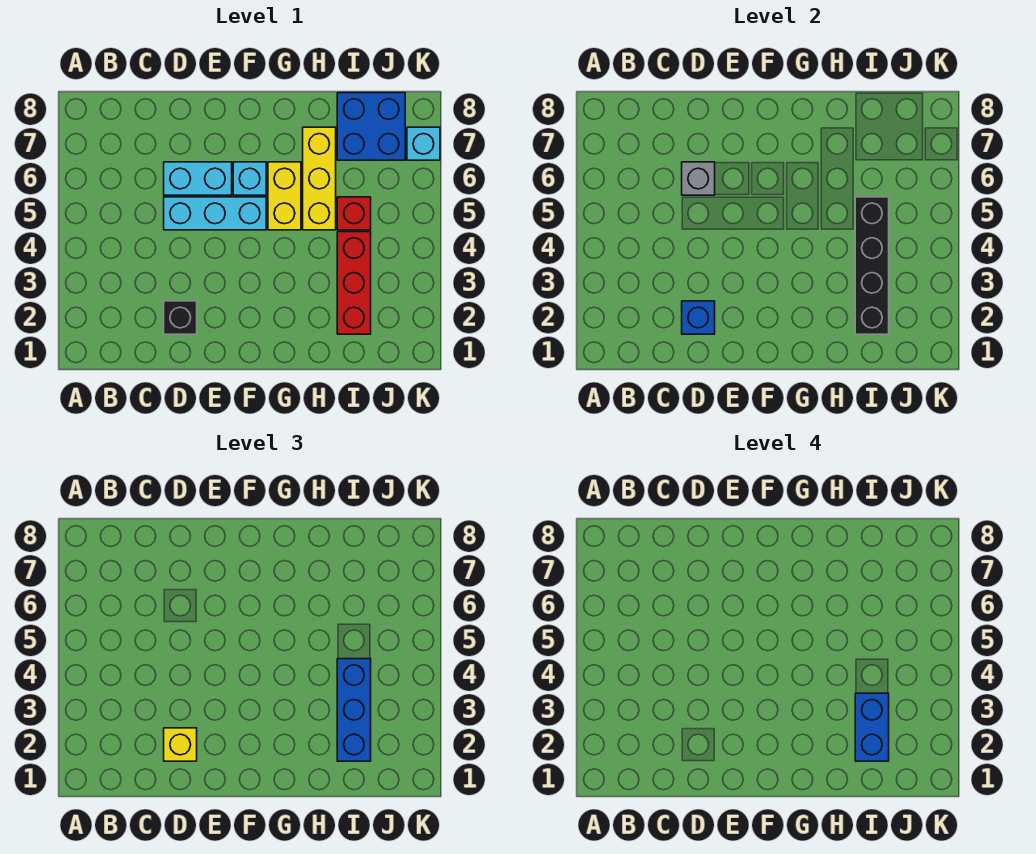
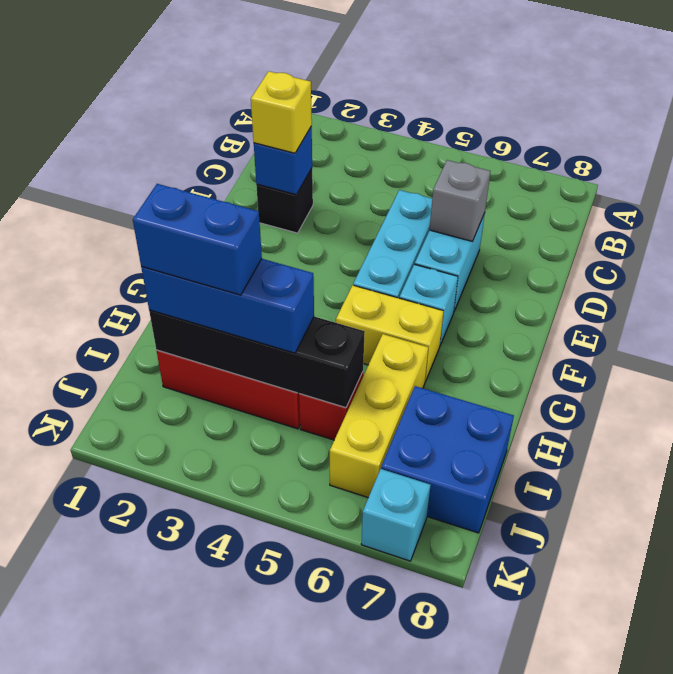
yellow 1x3 brick [303,127,336,230] -> yellow 1x3 brick turned to [330,334,428,498]

